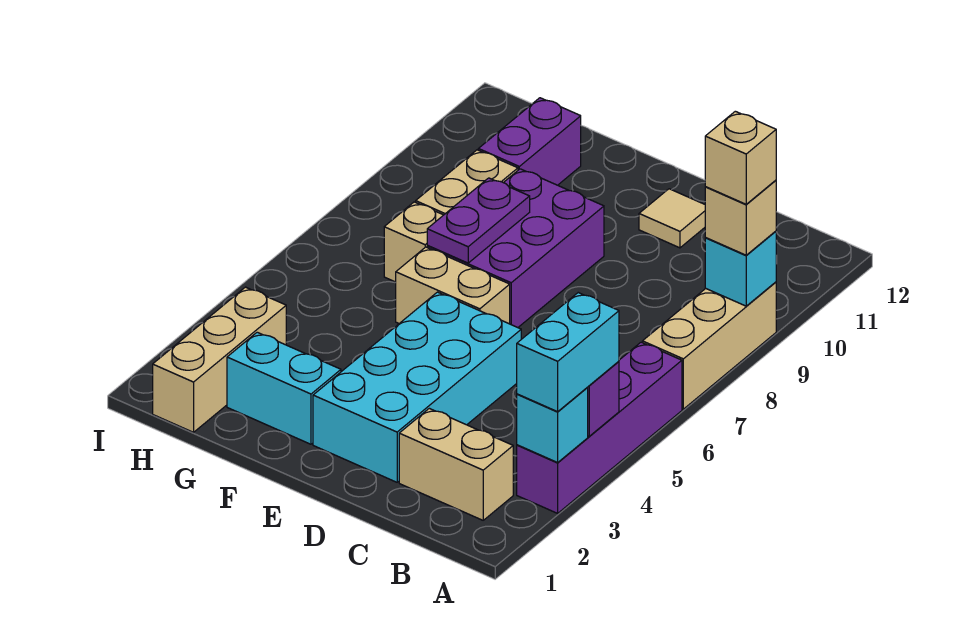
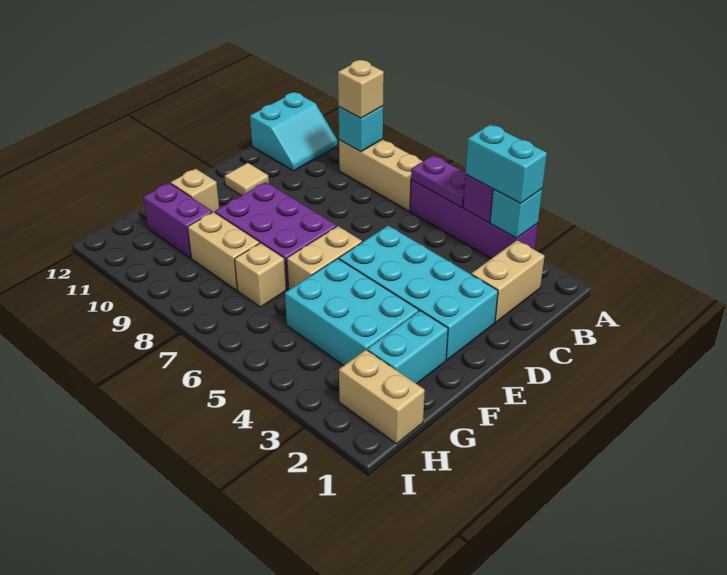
tan 1x1 brick [705,111,776,204] -> tan 1x1 brick moved to [171,169,219,212]
none -> cyan 2x2 slope [250,92,338,171]
none -> cyan 2x3 brick [285,258,419,365]
purple 1x2 plate [427,178,530,263] -> purple 1x2 plate moved to [411,156,466,207]
tan 1x3 brick [153,287,286,432] -> tan 1x2 brick [339,350,425,444]

